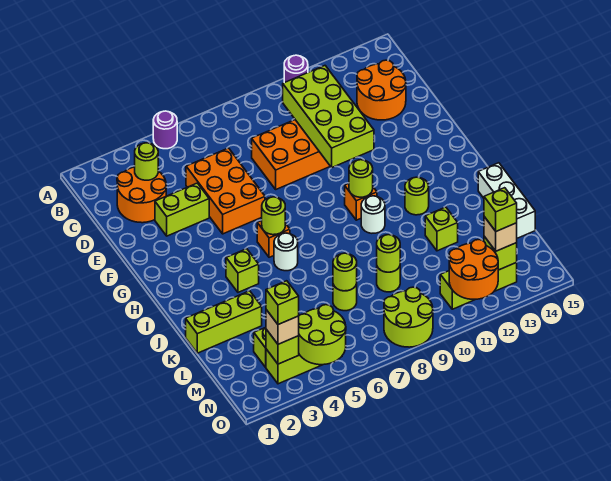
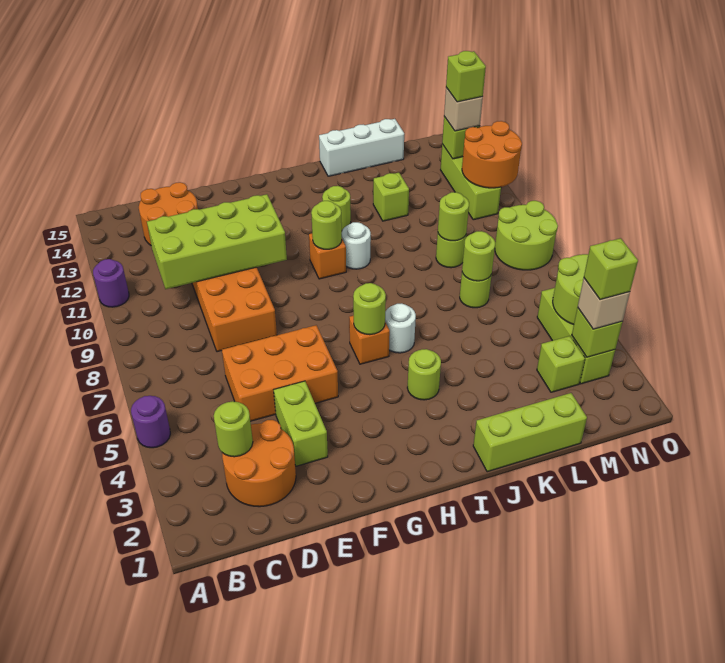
lime 1x1 brick [226,249,259,292] -> lime 1x1 round brick [407,349,441,400]
lime 1x3 brick [186,291,262,353] -> lime 1x3 brick turned to [473,393,587,472]

